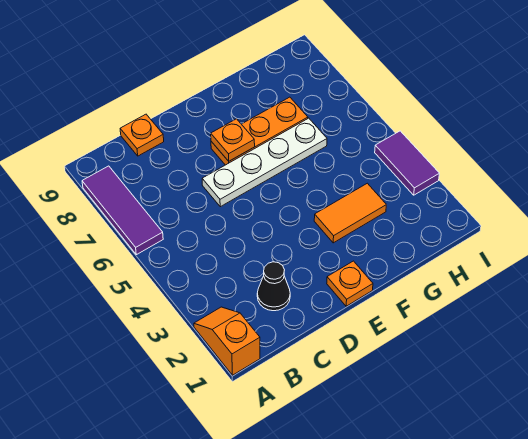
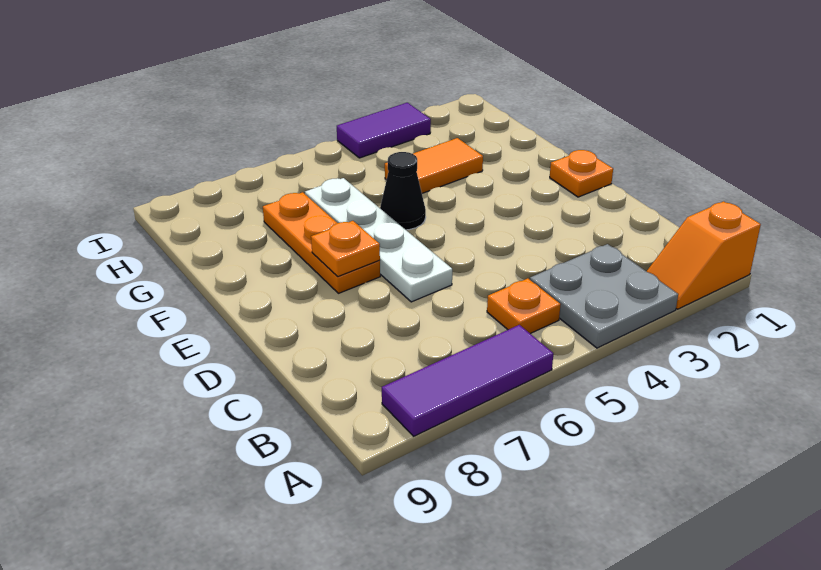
none -> grey 2x2 plate [530,244,678,348]
black 1x1 cone [257,262,290,311] -> black 1x1 cone moved to [380,152,426,230]
orange 1x1 plate [120,114,164,156] -> orange 1x1 plate moved to [487,278,561,334]
orange 1x2 tile [314,183,386,243] -> orange 1x2 tile turned to [385,138,483,193]

